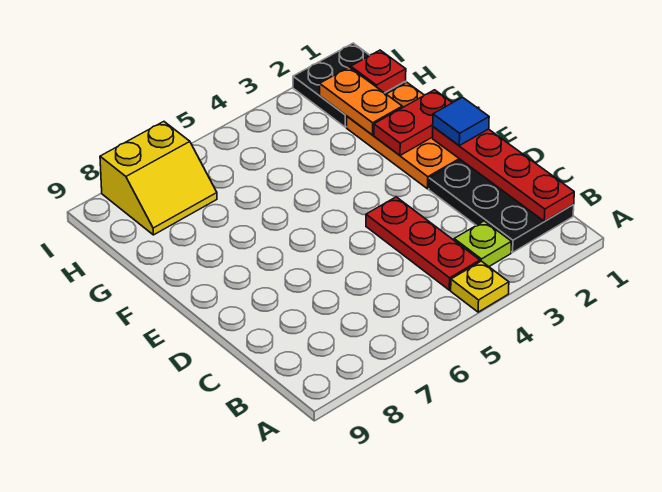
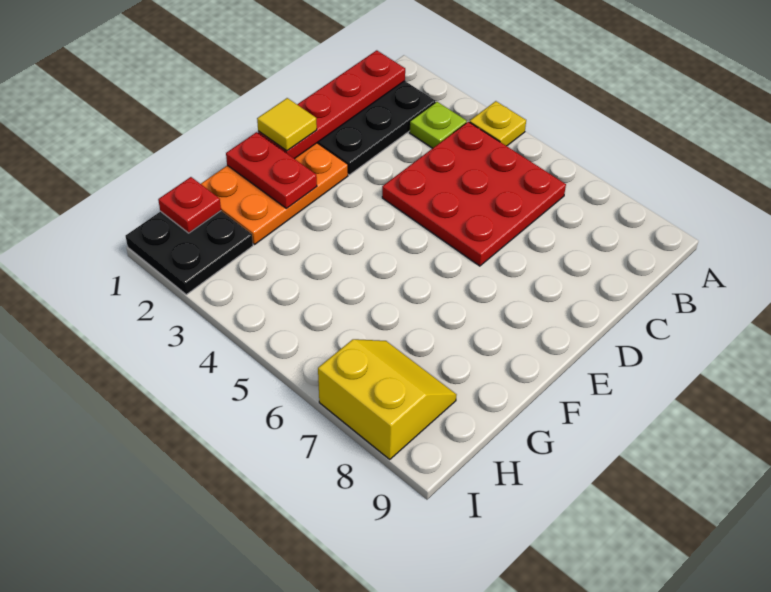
red 1x3 plate [366,197,480,290] -> red 3x3 plate [382,122,566,266]
blue 1x1 tile [433,97,489,146] -> yellow 1x1 tile [257,98,317,151]
orange 1x2 plate [320,67,402,135] -> none

